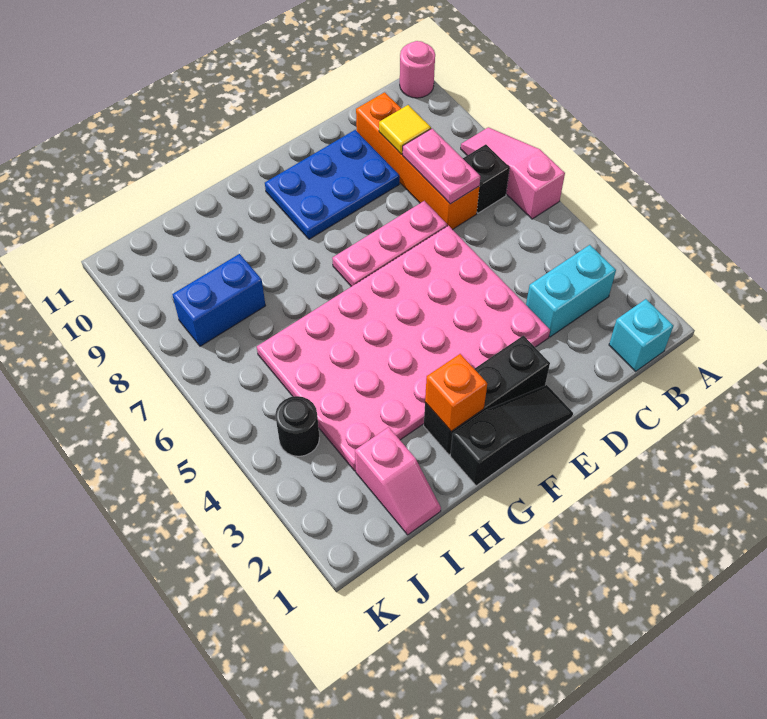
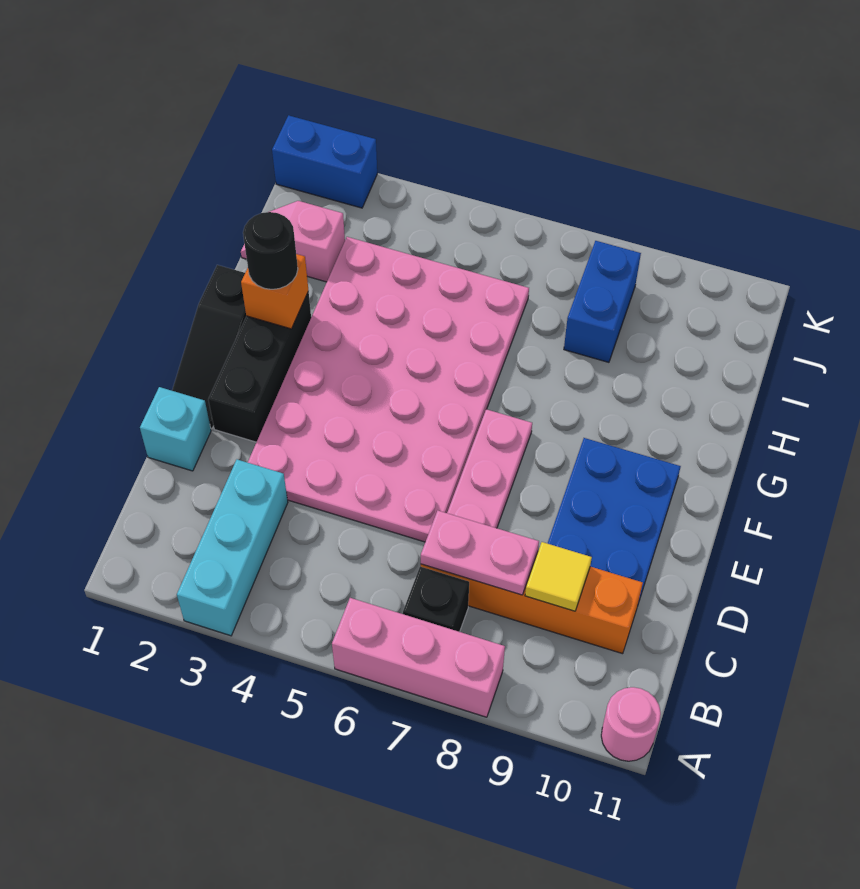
pink 1x3 slope [461,127,565,219] -> pink 1x3 brick [332,598,505,717]
cyan 1x1 brick [609,299,674,371] -> cyan 1x1 brick moved to [140,387,211,471]
cyan 1x2 brick [526,245,616,337] -> cyan 1x3 brick [177,460,288,636]
black 1x1 round brick [275,396,319,456] -> black 1x1 round brick moved to [243,212,298,289]
none -> blue 1x2 brick [272,115,377,208]

